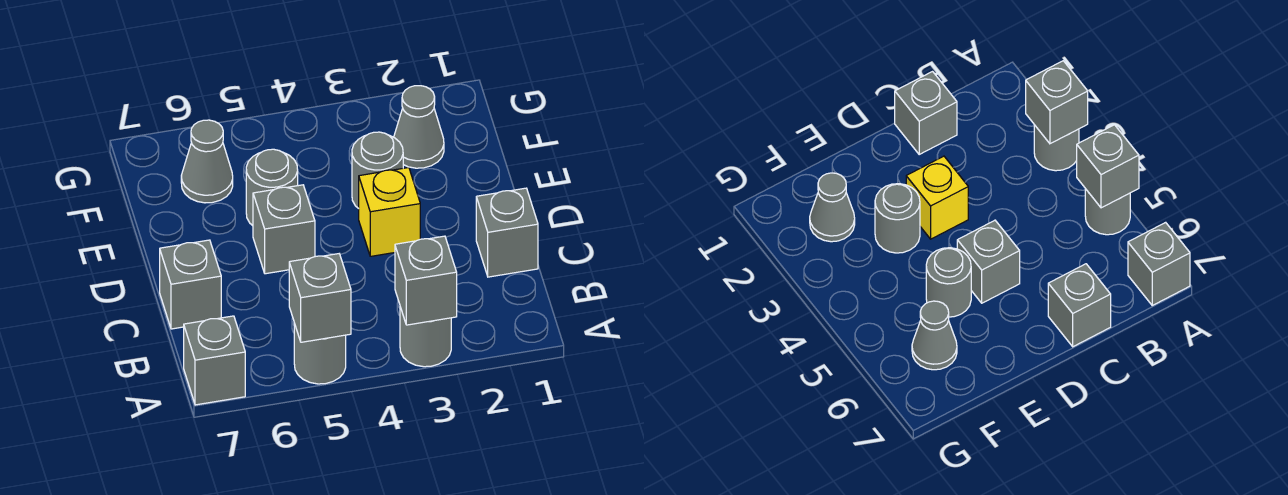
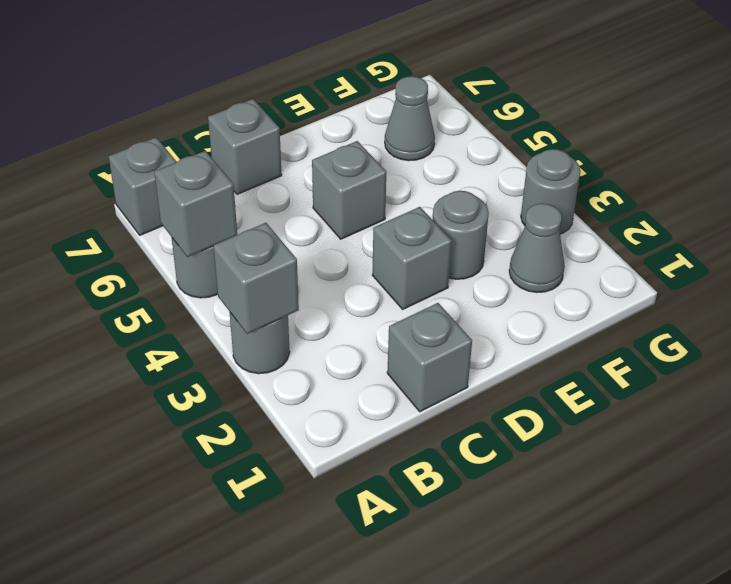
yellow 1x1 brick [359,168,420,256] -> grey 1x1 brick [372,207,452,309]
grey 1x1 round brick [246,149,298,226] -> grey 1x1 round brick moved to [521,149,581,234]

